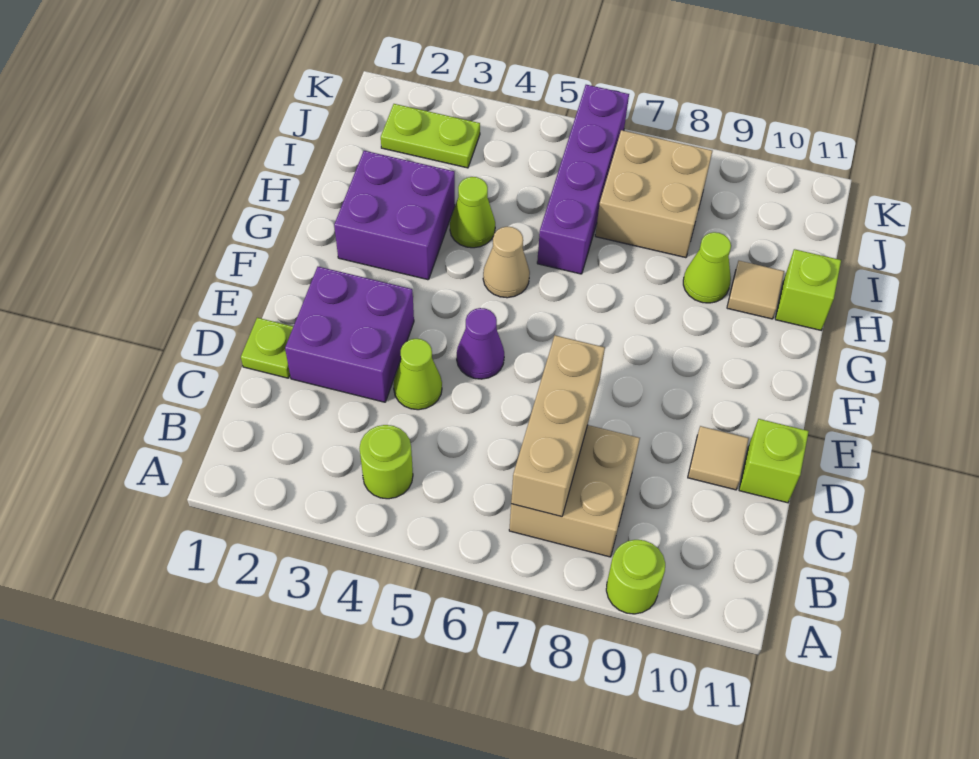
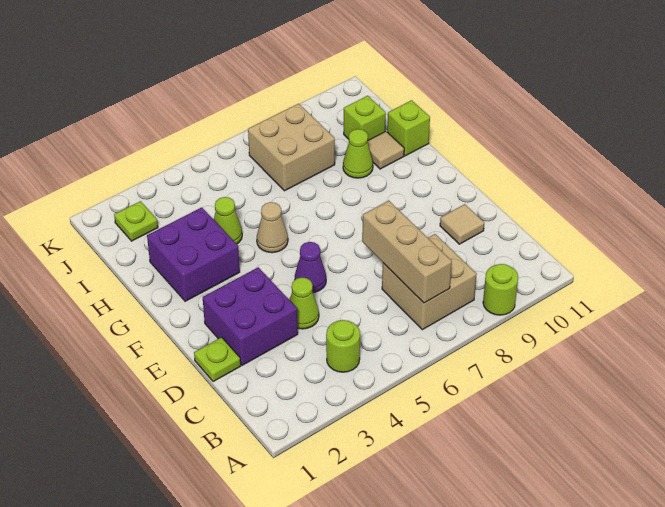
lime 1x1 brick [739,419,809,503] -> lime 1x1 brick moved to [344,96,386,140]
purple 1x4 brick [537,85,629,274] -> none
lime 1x2 plate [381,104,480,168] -> lime 1x1 plate [114,201,158,241]

